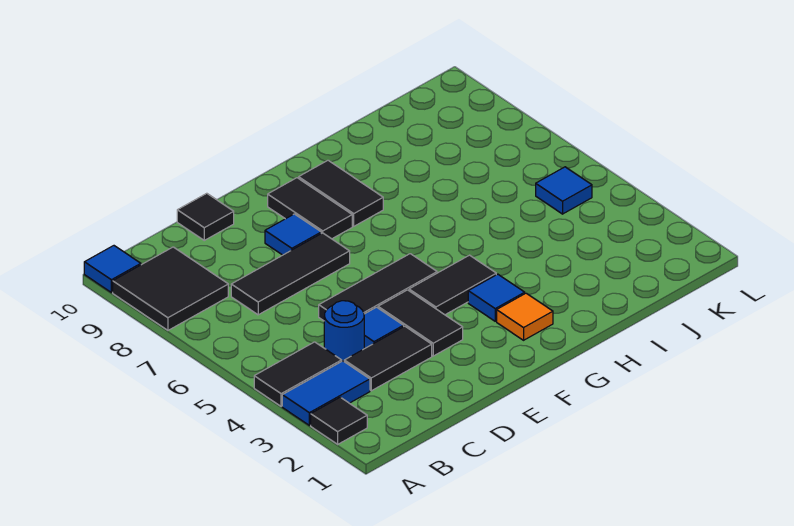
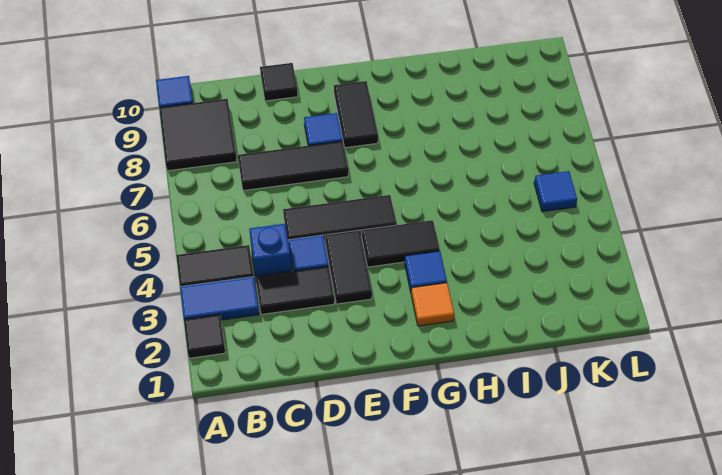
blue 1x1 round brick [324,301,365,361] -> blue 1x1 brick [249,224,291,277]
black 1x2 tile [299,160,383,226] -> none

